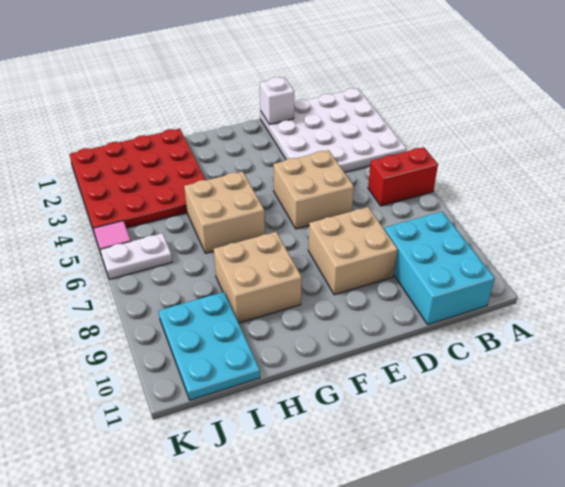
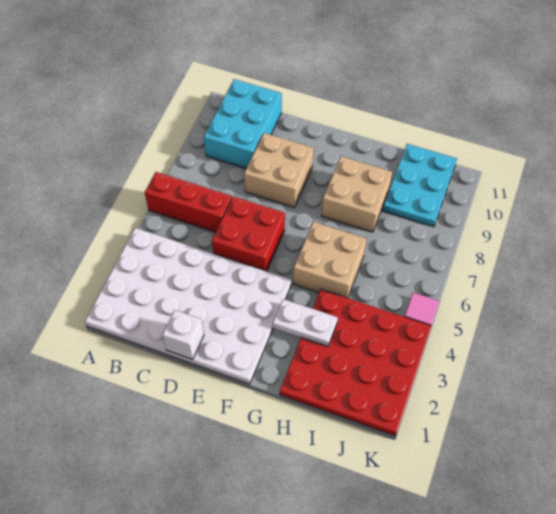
white 4x4 plate [260,88,407,172] -> white 4x6 plate [85,228,292,384]
red 1x2 brick [368,147,438,206] -> red 1x3 brick [145,172,232,232]
tan 2x2 brick [274,150,354,229] -> red 2x2 brick [212,196,285,271]
white 1x2 plate [100,233,172,279] -> white 1x2 plate moved to [273,299,338,347]

